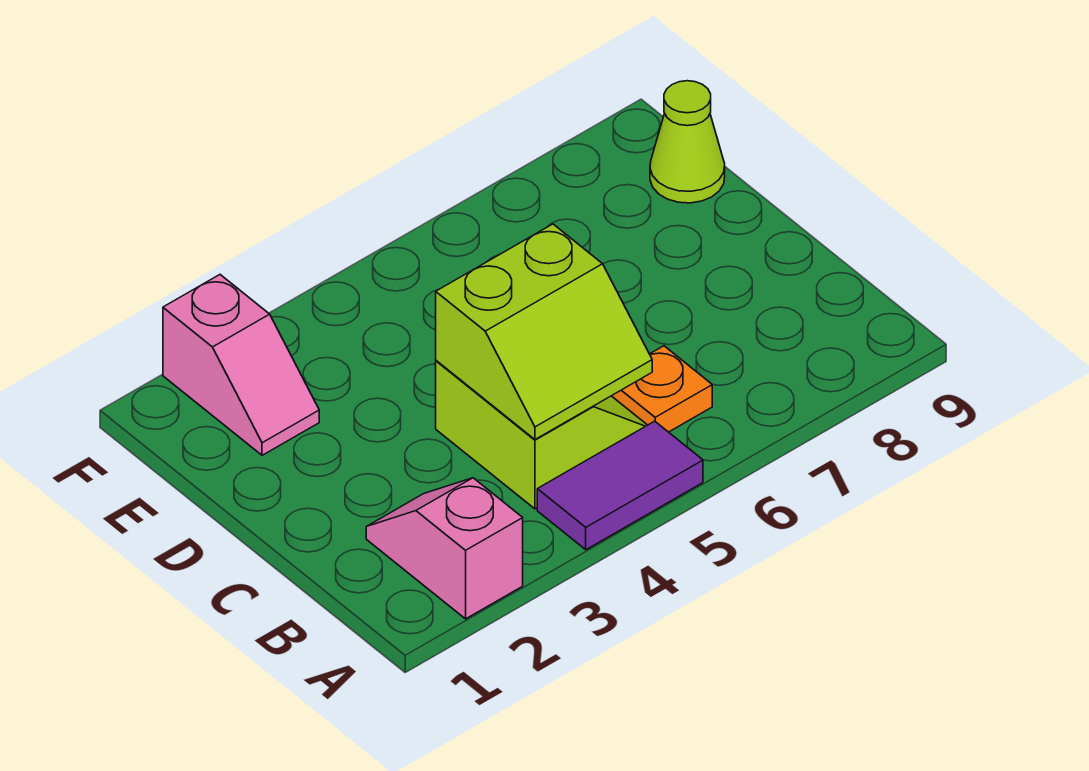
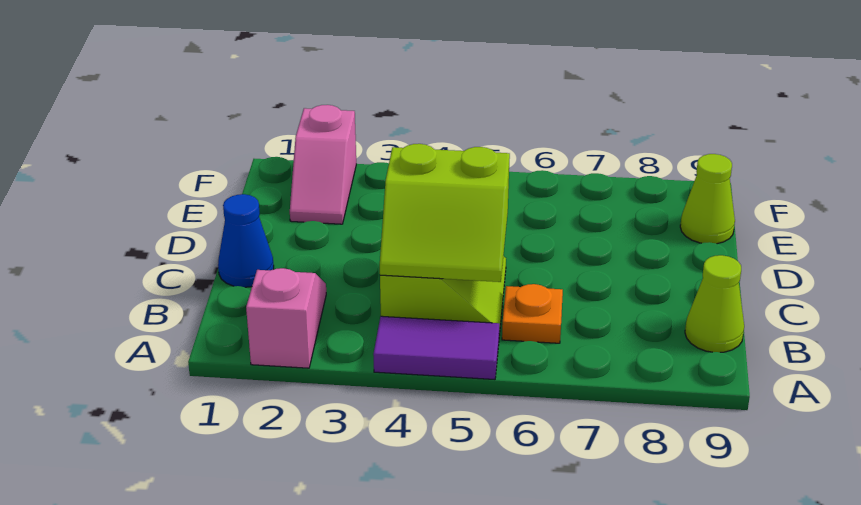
none -> lime 1x1 cone [685,255,744,352]
none -> blue 1x1 cone [218,194,274,287]

